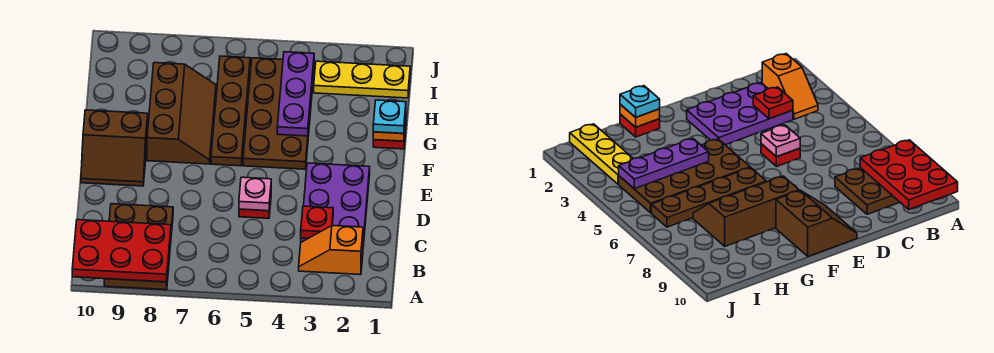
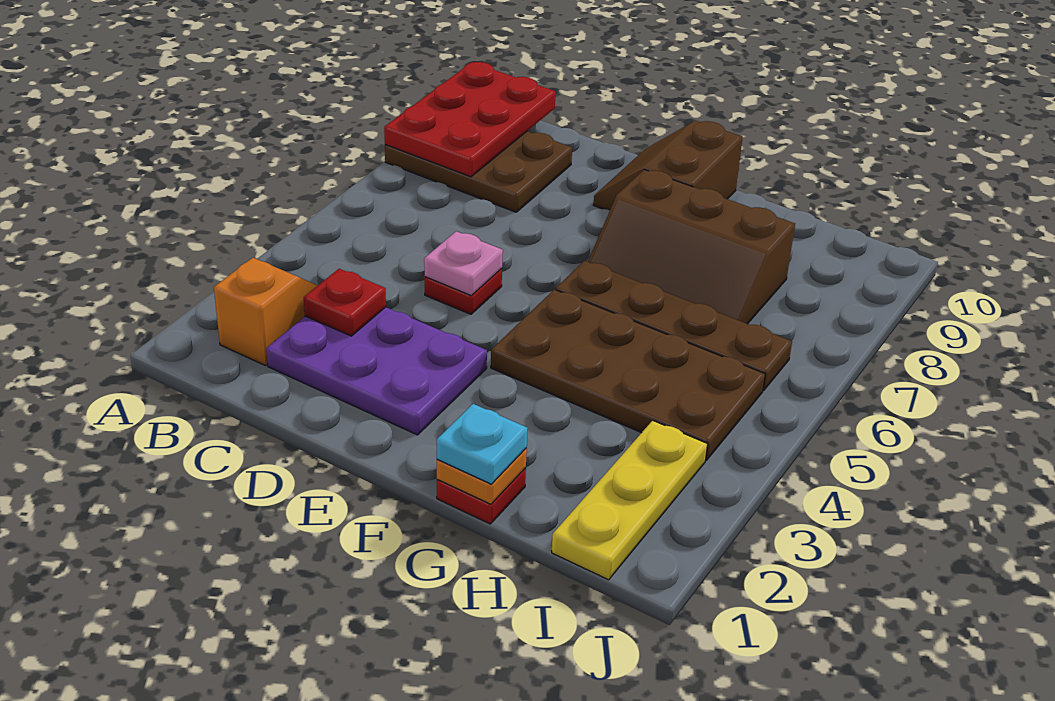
purple 1x3 plate [277,52,314,136] -> none

